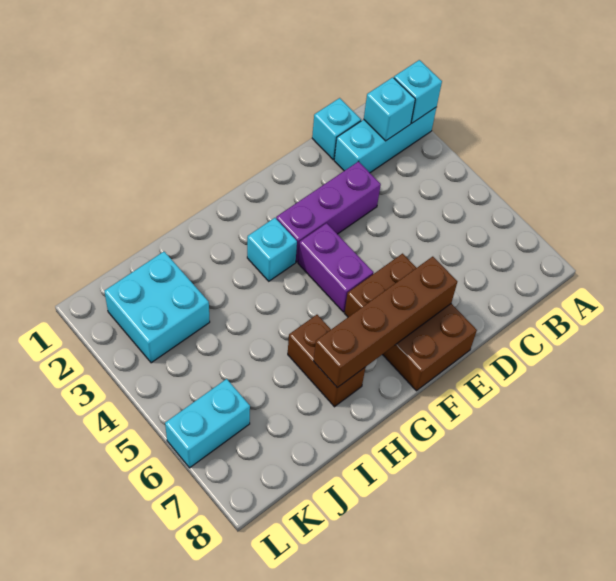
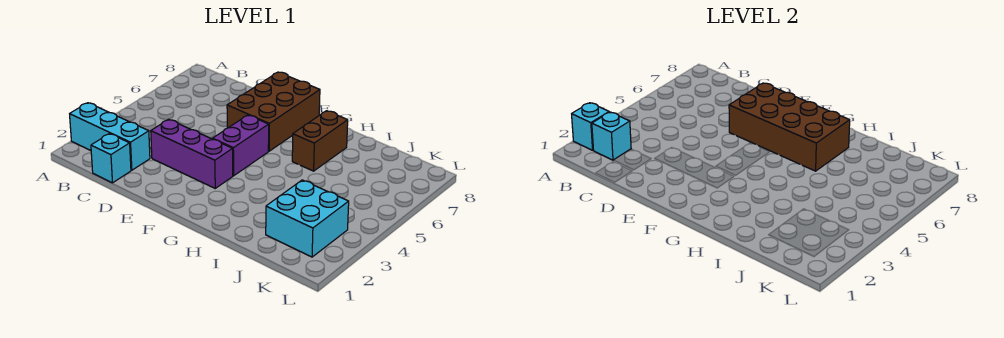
brown 1x4 brick [314,257,457,388] -> brown 2x4 brick [729,83,850,171]
cyan 1x1 brick [247,218,297,281] -> none
cyan 1x2 brick [165,379,250,468] -> none

